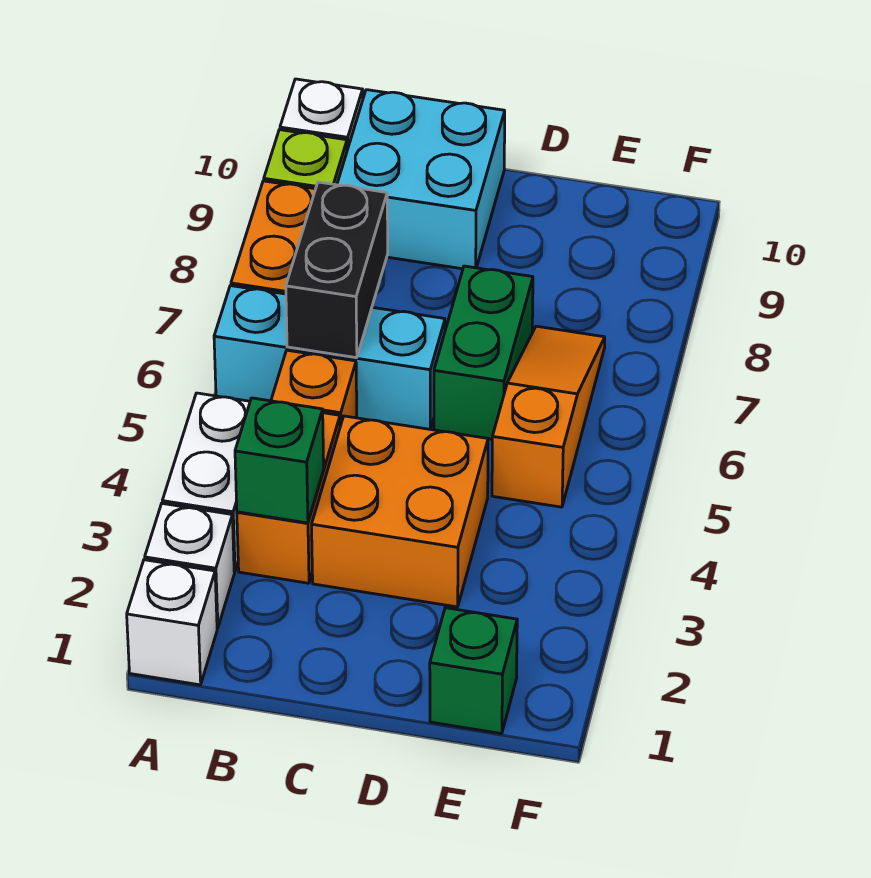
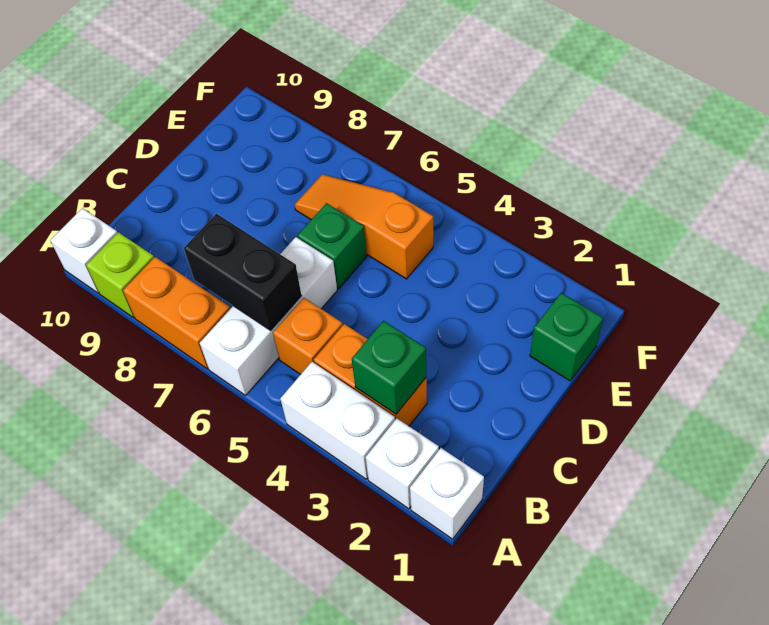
cyan 1x3 brick [214,286,445,429] -> white 1x3 brick [200,237,337,395]
cyan 2x2 brick [337,90,505,269] -> none
orange 2x2 brick [312,416,488,607] -> none
green 1x2 brick [434,266,533,439] -> green 1x1 brick [297,203,367,288]

